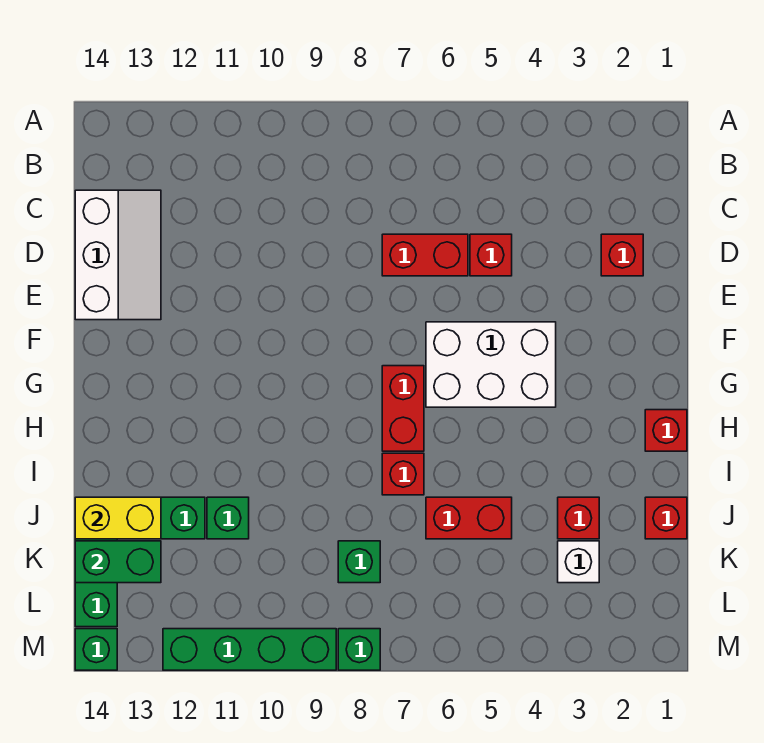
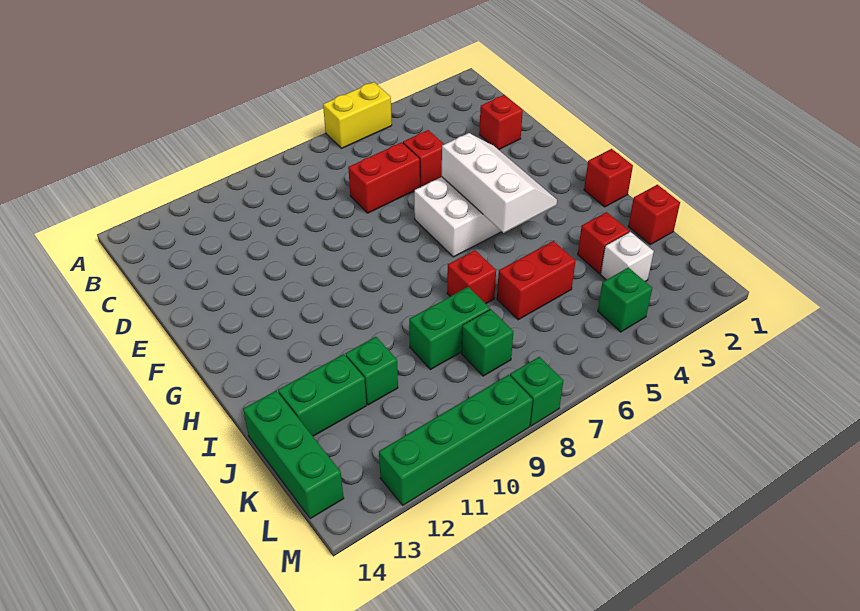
white 2x3 slope [75,190,161,320] -> white 2x3 slope moved to [442,133,557,233]
red 1x2 brick [382,366,424,451] -> none
yellow 1x2 brick [75,497,161,539] -> yellow 1x2 brick moved to [323,82,392,148]
green 1x2 brick [75,541,161,583] -> green 1x2 brick moved to [409,287,490,370]
green 1x1 brick [75,629,117,670] -> green 1x1 brick moved to [598,267,652,332]

